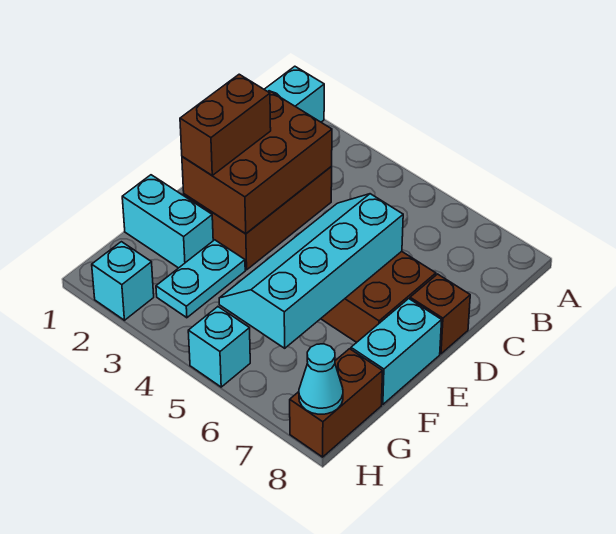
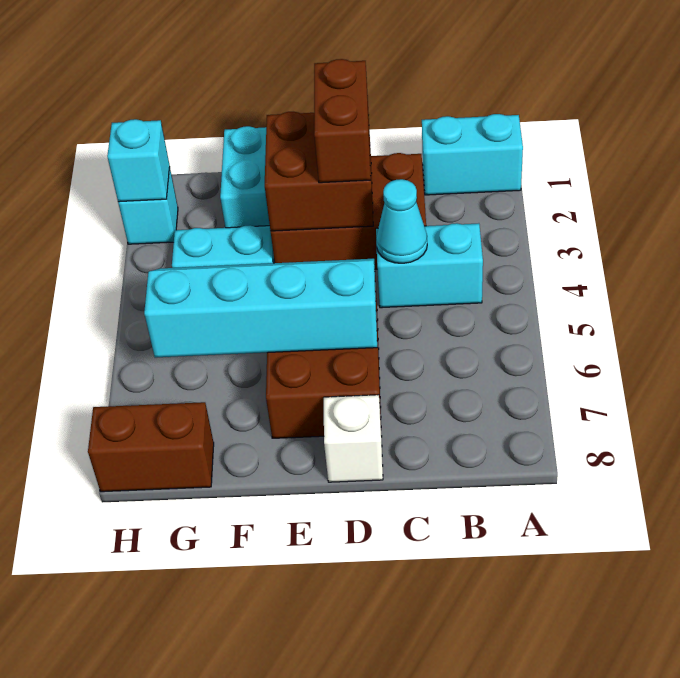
brown 2x3 brick [182,91,332,234] -> brown 2x2 brick [265,112,373,231]
brown 1x2 brick [180,74,271,175] -> brown 1x2 brick turned to [314,59,371,183]
brown 1x1 brick [410,274,470,354] -> white 1x1 brick [324,395,383,482]
cyan 1x2 brick [351,299,442,405] -> cyan 1x2 brick moved to [376,223,483,308]
cyan 1x1 brick [188,307,250,387] -> cyan 1x1 brick moved to [107,119,170,202]
cyan 1x1 cone [299,344,343,414] -> cyan 1x1 cone moved to [376,179,427,263]

